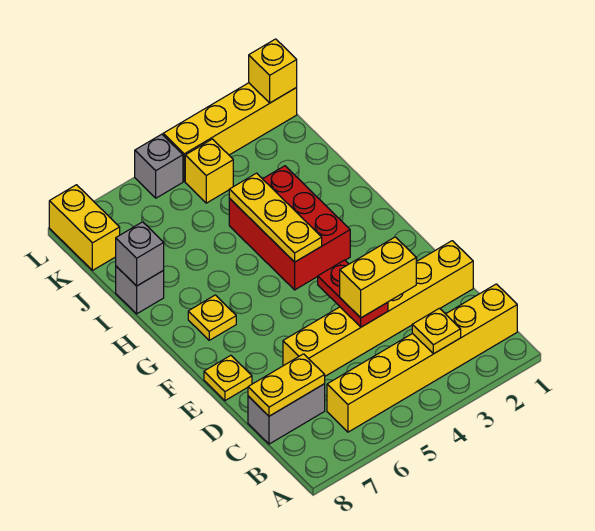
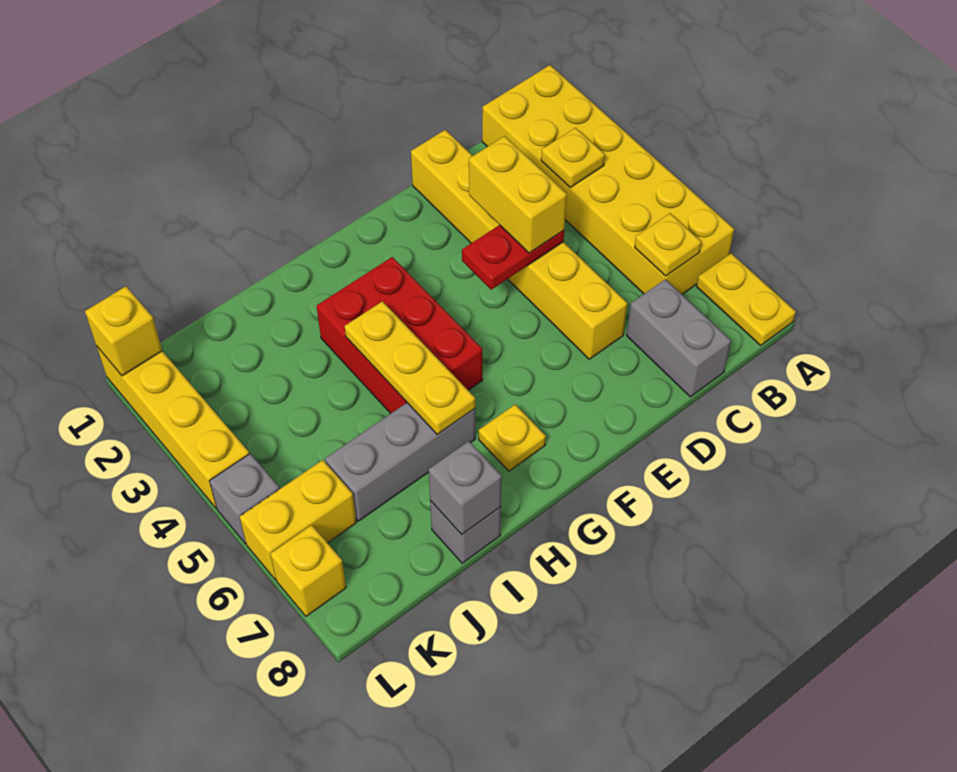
yellow 1x6 brick [327,284,517,432] -> yellow 2x6 brick [482,65,734,294]
yellow 1x2 plate [248,354,325,416] -> yellow 1x2 plate moved to [697,253,796,345]
yellow 1x1 plate [204,355,252,401] -> yellow 1x1 plate moved to [635,213,701,276]
red 2x3 brick [229,166,350,290] -> red 2x3 brick turned to [317,257,482,414]
yellow 1x3 plate [229,173,322,262] -> yellow 1x3 plate turned to [345,301,475,434]
none -> grey 1x3 brick [325,403,475,521]
yellow 1x1 brick [185,139,233,203] -> yellow 1x1 brick moved to [270,525,346,616]
yellow 1x2 brick [49,185,120,270] -> yellow 1x2 brick moved to [240,460,356,580]

